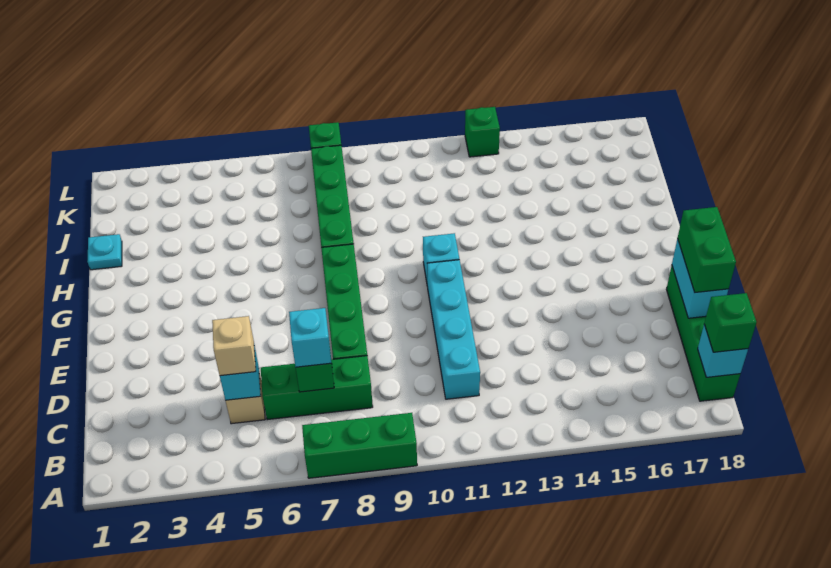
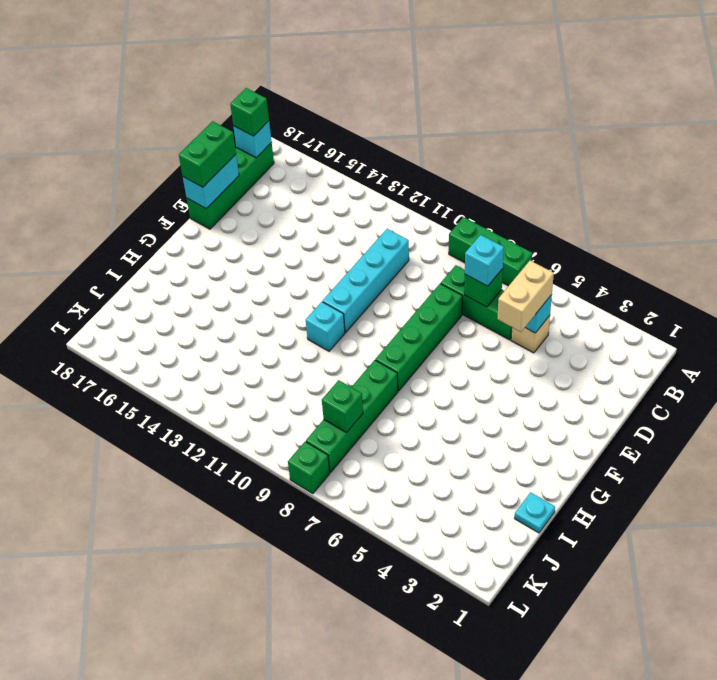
tan 1x1 brick [212,316,256,376] -> tan 1x2 brick [497,261,554,332]
green 1x1 brick [465,107,500,157] -> green 1x1 brick moved to [322,380,363,433]

